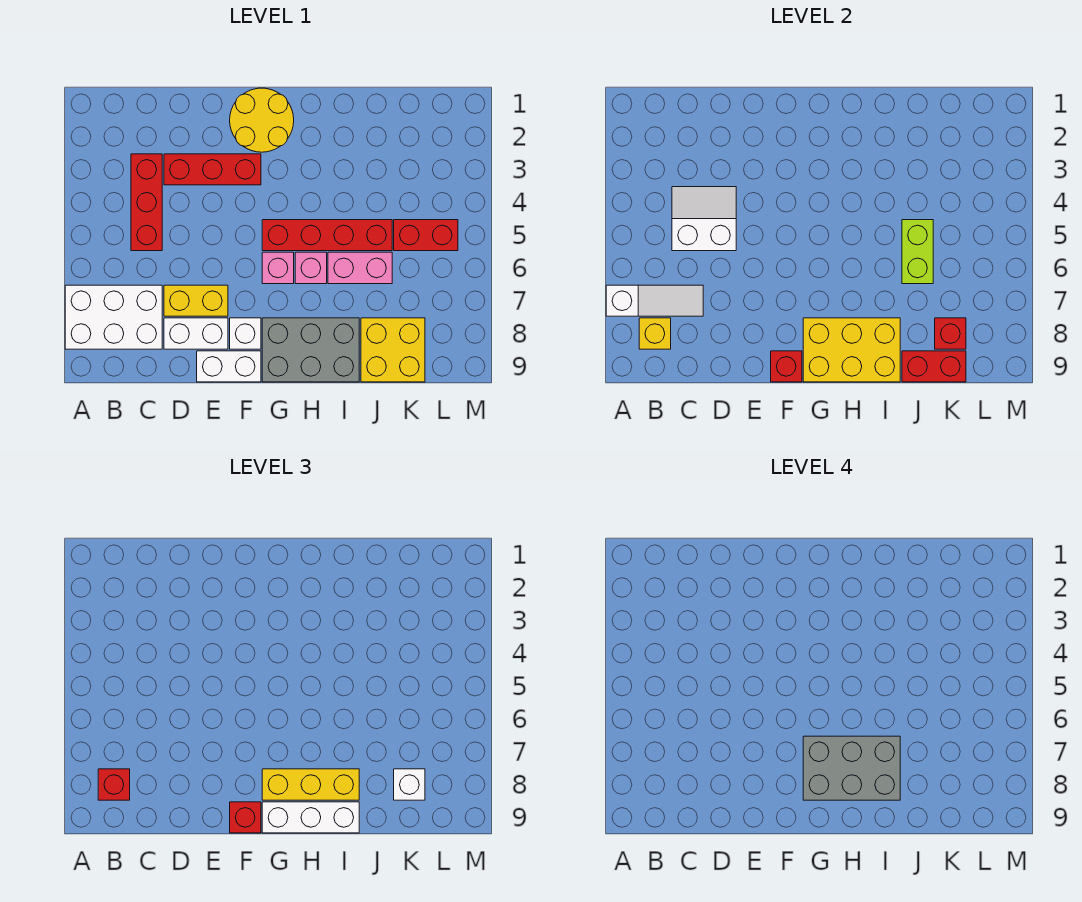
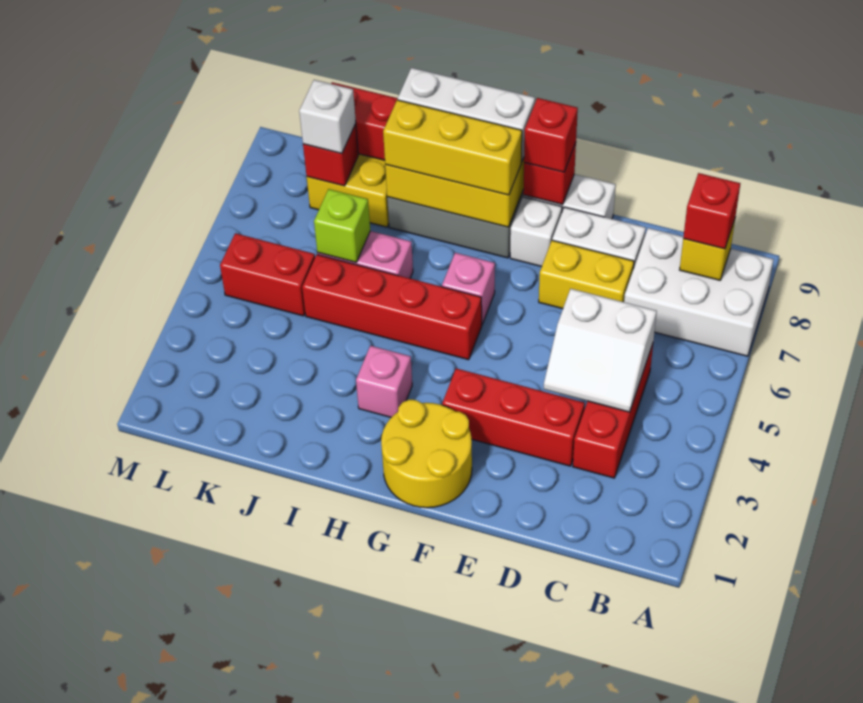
white 1x3 slope [606,285,703,316] -> none
grey 2x3 brick [803,736,900,800] -> none
pink 1x1 brick [295,252,327,284] -> pink 1x1 brick moved to [356,346,412,417]
lime 1x2 brick [902,220,933,284] -> lime 1x1 brick [314,189,370,262]

